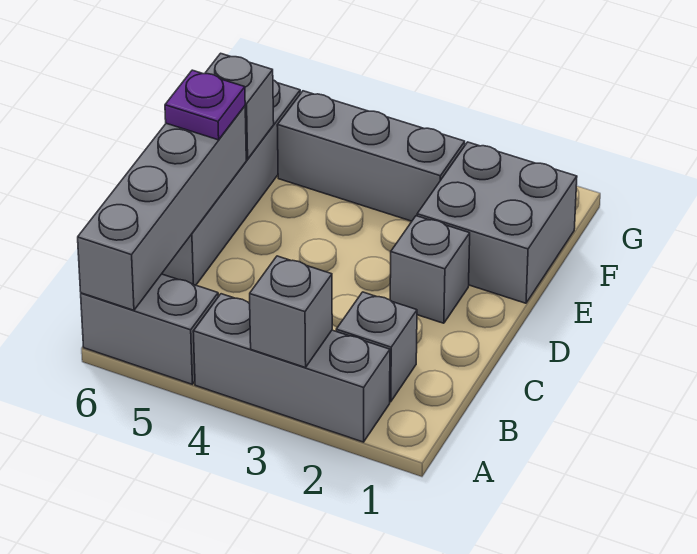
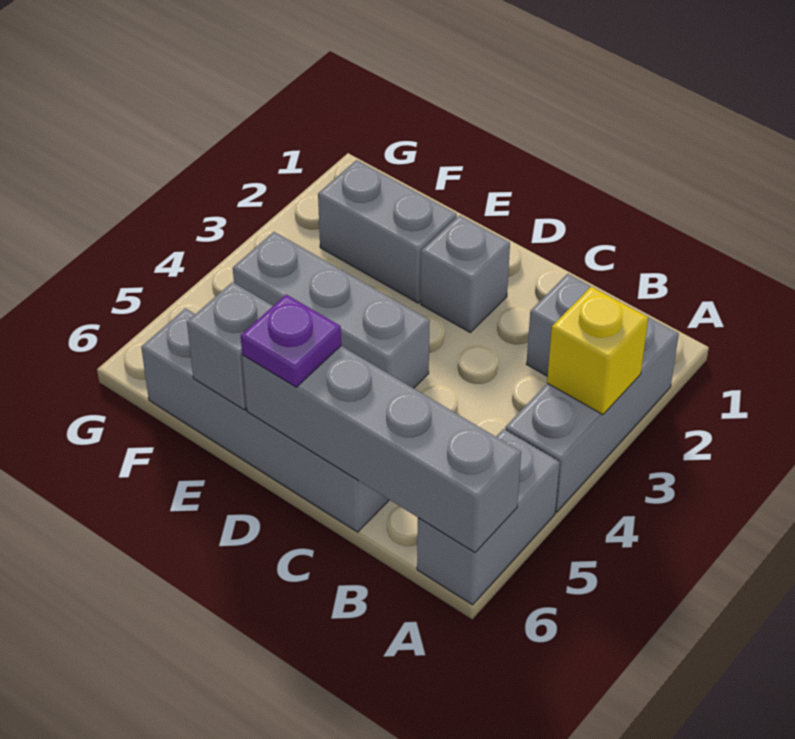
grey 1x1 brick [250,256,332,368] -> yellow 1x1 brick [547,286,648,415]
grey 2x2 brick [417,142,577,303] -> grey 1x2 brick [318,160,457,303]
grey 1x3 brick [277,91,465,221] -> grey 1x3 brick turned to [233,232,430,388]

